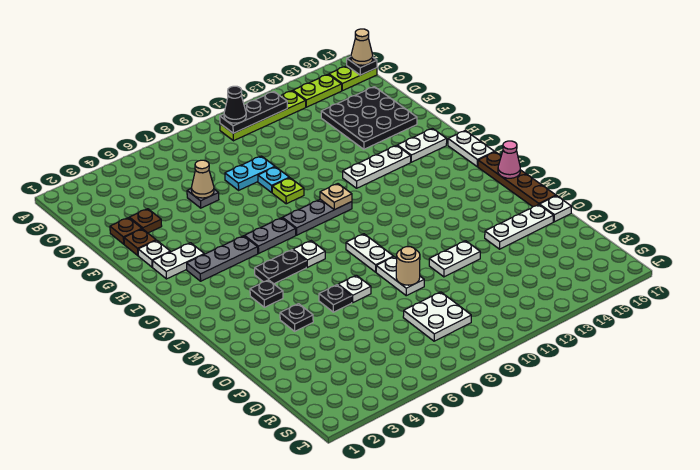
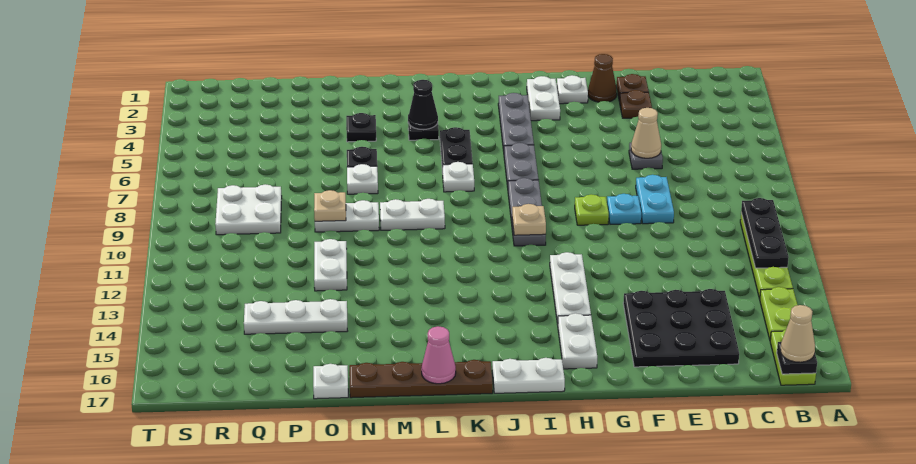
black 1x1 cone [224,86,246,123] -> black 1x1 cone moved to [408,80,438,130]
brown 1x1 plate [124,229,156,256] -> brown 1x1 cone [588,54,617,102]
tan 1x1 round brick [396,247,420,285] -> tan 1x1 plate [314,190,346,221]
white 1x3 plate [485,205,554,249] -> white 1x3 plate turned to [244,299,347,334]

